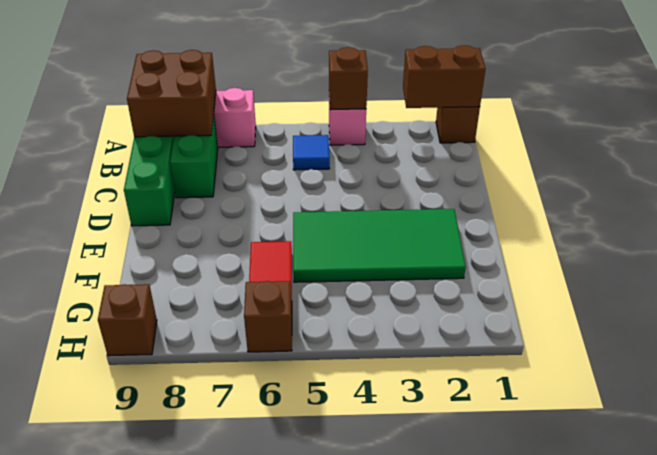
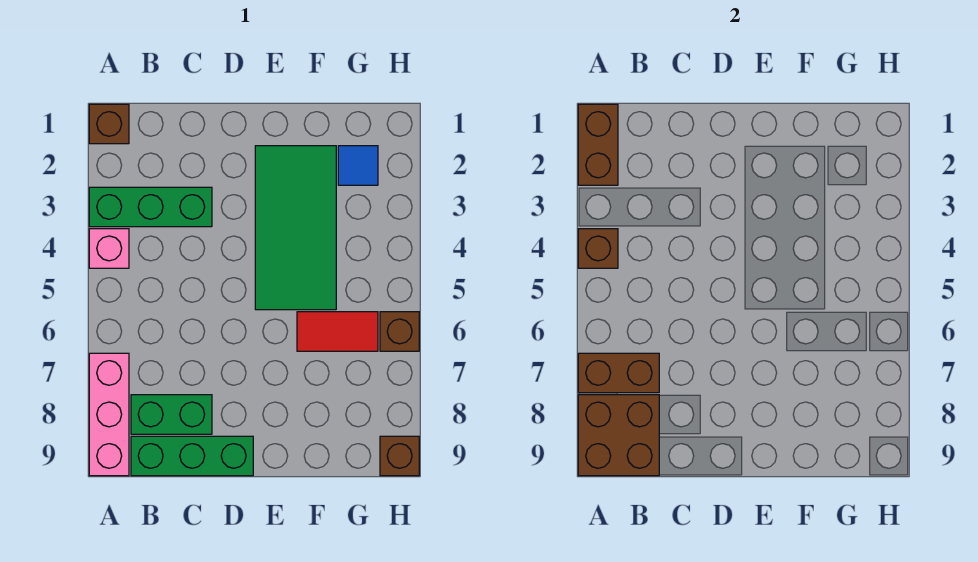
none -> green 1x3 brick [89,187,212,227]
none -> brown 1x2 brick [578,353,659,393]
blue 1x1 tile [293,135,330,170] -> blue 1x1 tile moved to [338,146,378,185]

